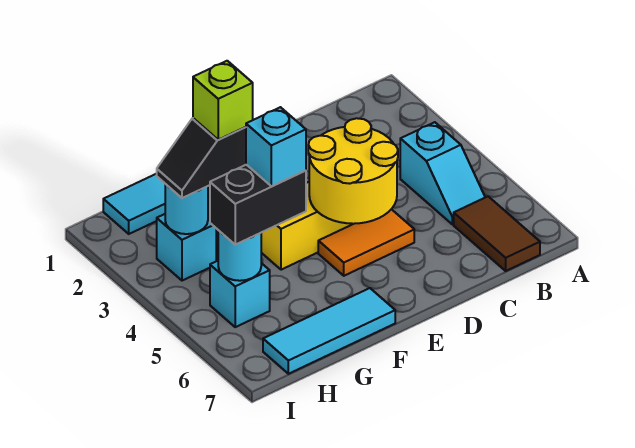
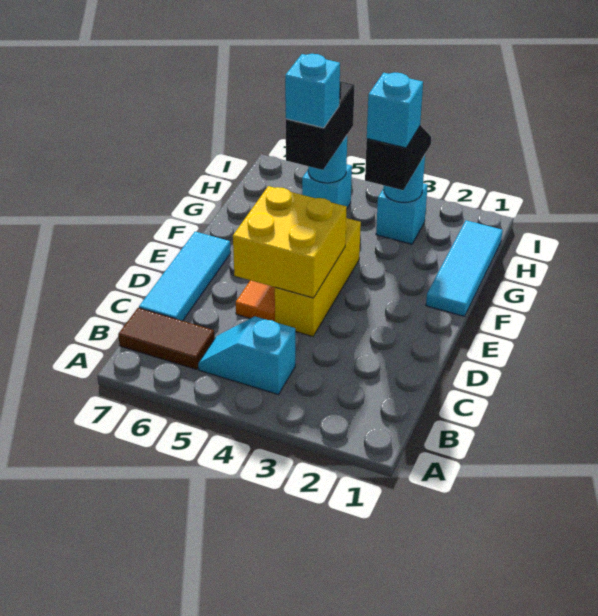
yellow 2x2 round brick [308,118,398,224] -> yellow 2x2 brick [233,186,347,298]
cyan 1x3 tile [263,288,395,374] -> cyan 1x3 tile moved to [139,232,231,321]
lime 1x1 brick [193,61,253,140] -> cyan 1x1 brick [367,73,423,148]

